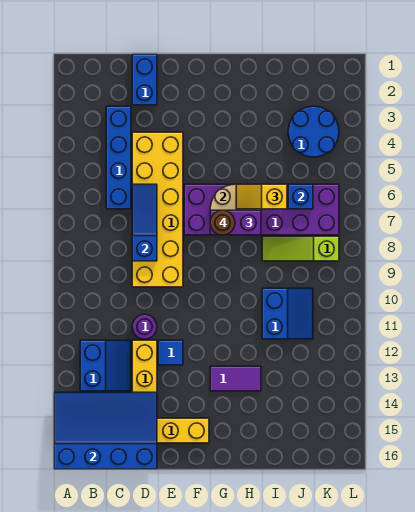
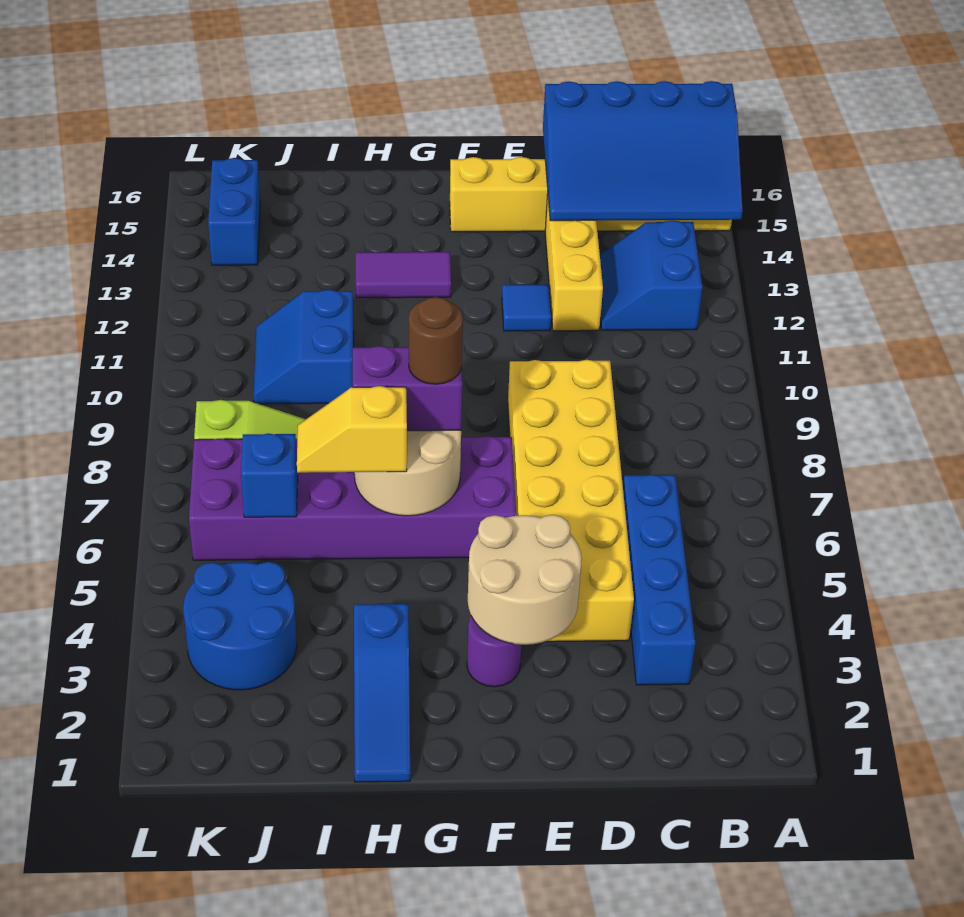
blue 1x2 brick [132,54,157,105] -> blue 1x2 brick moved to [208,158,260,265]
blue 1x3 slope [132,184,157,261] -> blue 1x3 slope moved to [354,604,410,782]
purple 1x1 round brick [132,314,157,339] -> purple 1x1 round brick moved to [467,616,521,687]
none -> tan 2x2 round brick [468,515,582,645]
yellow 1x2 slope [236,184,287,209] -> yellow 1x2 slope turned to [297,386,407,473]

